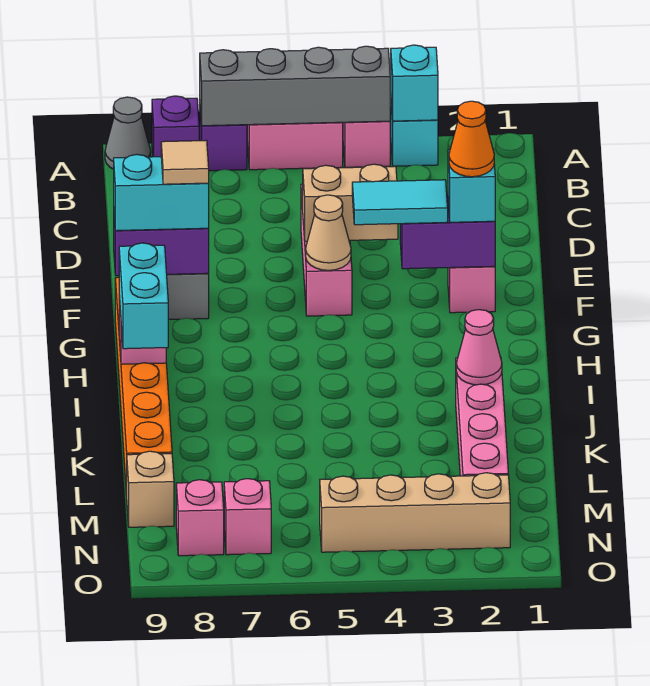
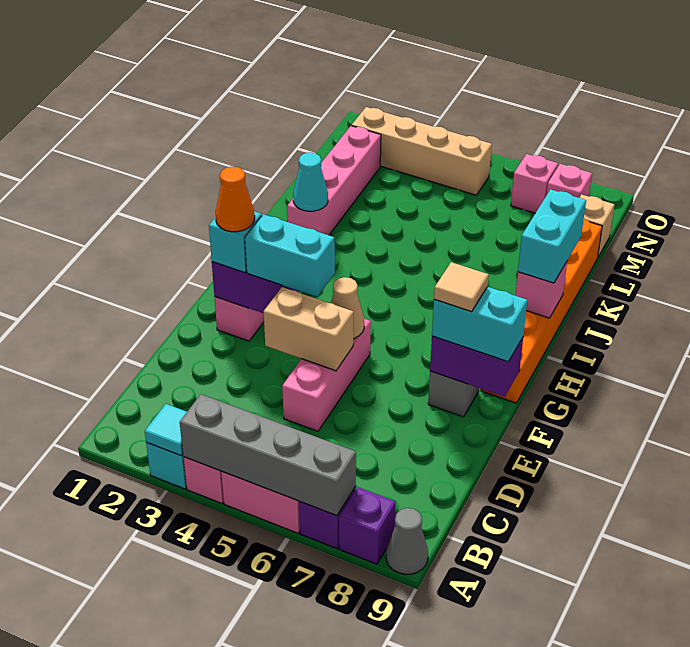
cyan 1x1 brick [391,45,438,121] -> cyan 1x1 tile [145,404,187,456]
cyan 1x2 tile [352,180,448,225] -> cyan 1x2 brick [245,214,335,297]
pink 1x1 cone [456,310,502,385] -> cyan 1x1 cone [293,153,328,211]

